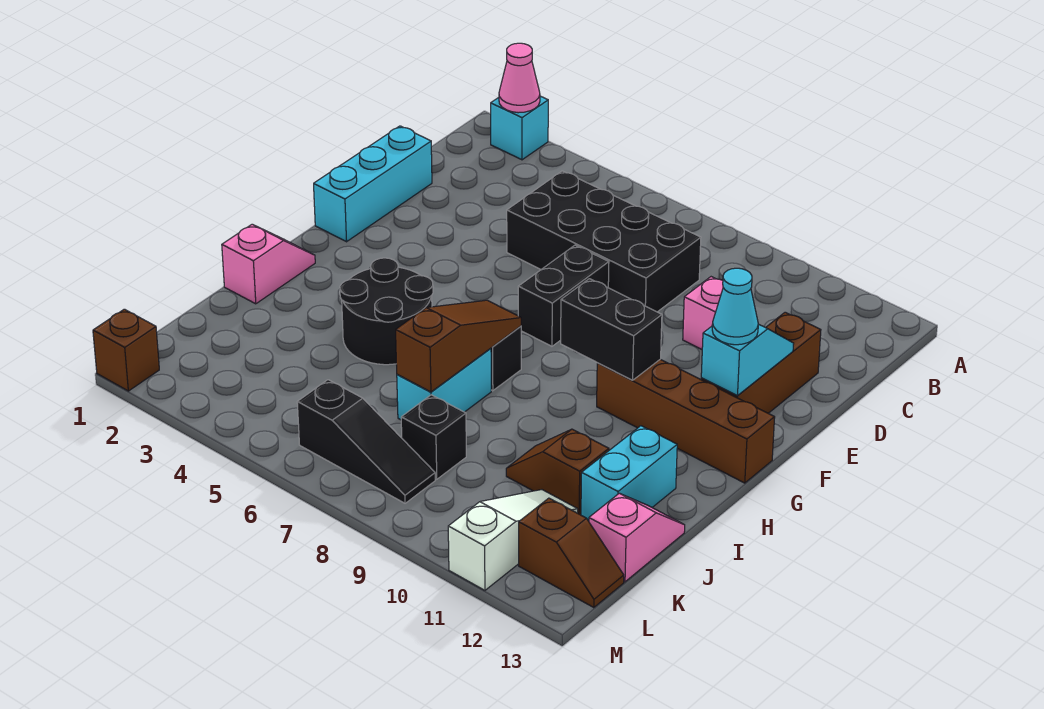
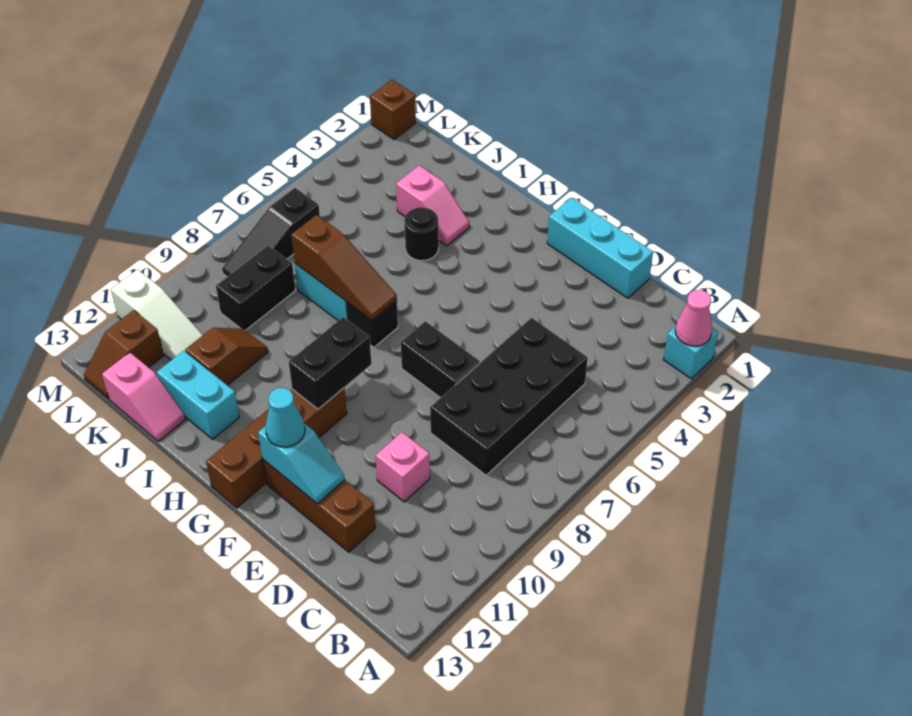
pink 1x2 slope [222,224,315,304] -> pink 1x2 slope moved to [396,165,469,246]
black 2x2 round brick [340,258,433,365] -> black 1x1 round brick [404,207,439,261]
black 1x1 brick [401,395,466,479] -> black 1x2 brick [216,246,296,330]

